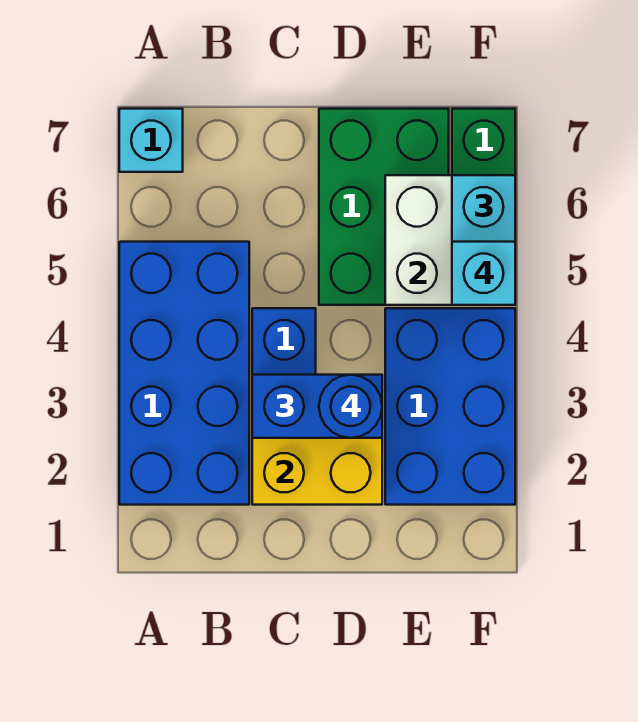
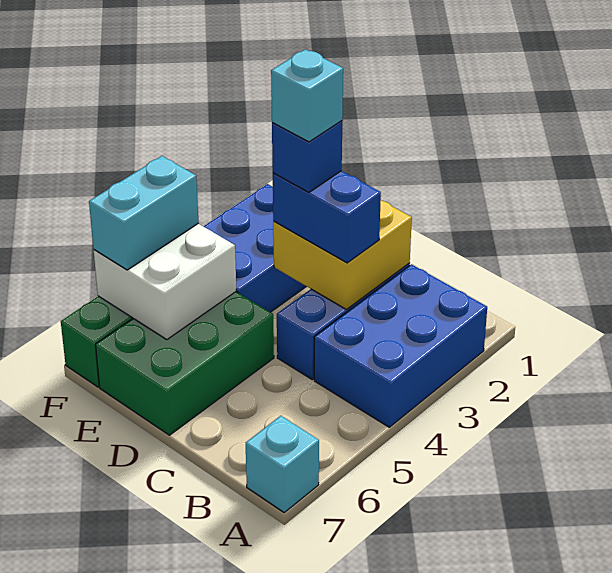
blue 2x4 brick [119,242,249,505] -> blue 2x3 brick [314,264,487,427]
blue 1x1 round brick [319,375,382,438] -> blue 1x1 brick [272,121,342,192]
cyan 1x1 brick [452,242,515,305] -> cyan 1x1 brick moved to [271,49,343,142]

